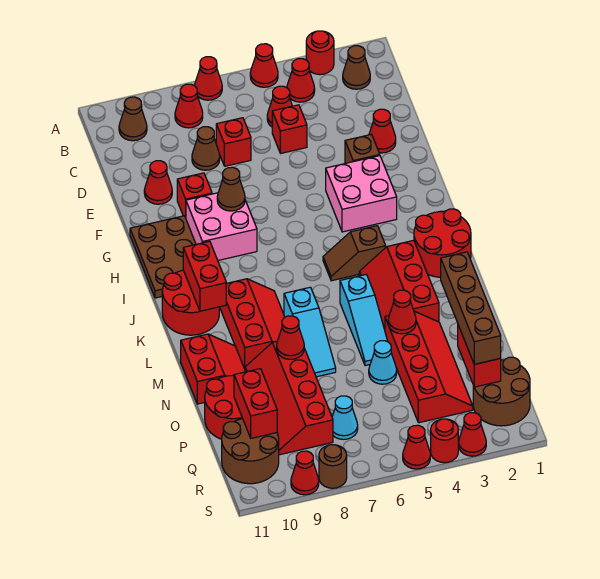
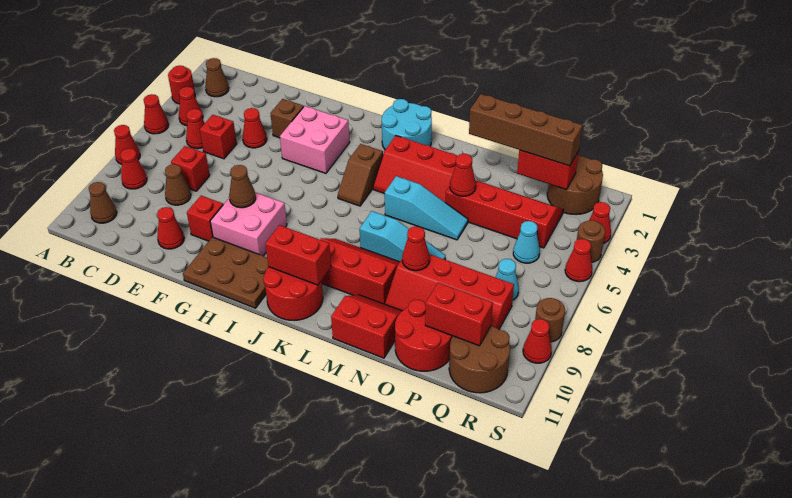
red 1x1 cone [369,109,396,153] -> red 1x1 cone moved to [243,108,267,148]
red 2x2 round brick [414,209,471,277] -> cyan 2x2 round brick [382,99,432,149]
cyan 1x1 cone [369,341,397,384] -> cyan 1x1 cone moved to [513,221,540,263]
red 1x1 round brick [431,419,458,463] -> brown 1x1 round brick [577,220,605,262]

